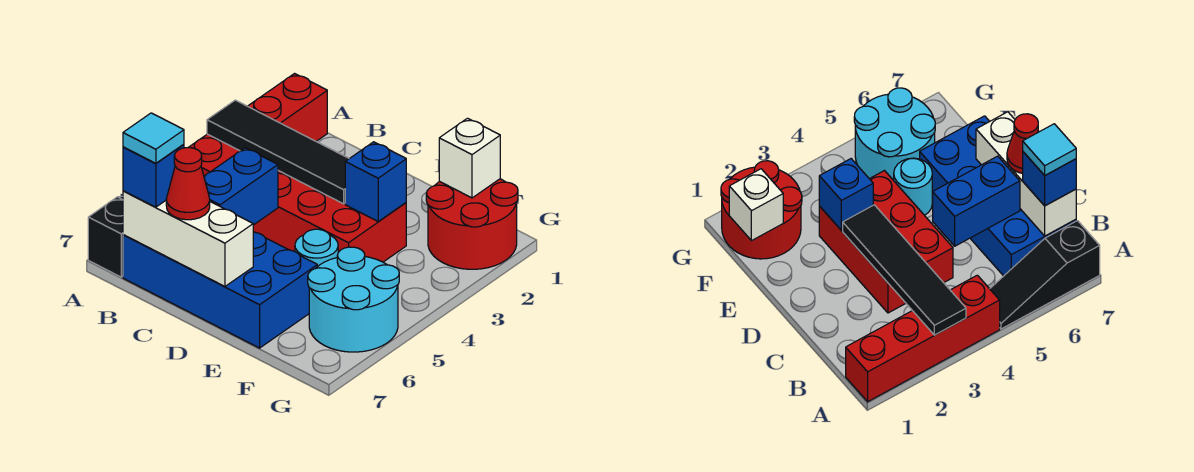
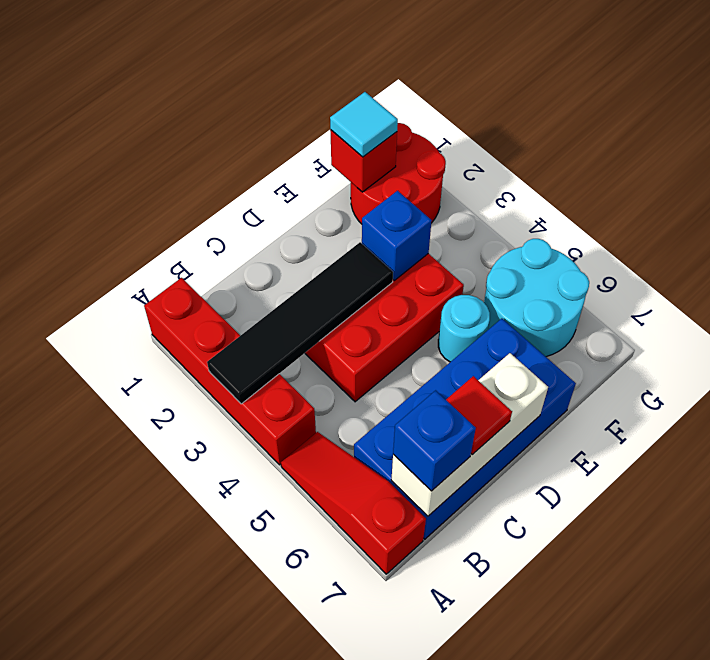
black 1x3 slope [88,196,123,277] -> red 1x3 slope [281,432,426,574]
cyan 1x1 tile [123,113,184,164] -> cyan 1x1 tile moved to [330,92,398,157]
blue 1x2 brick [204,148,278,225] -> none
red 1x1 cone [166,148,210,220] -> red 1x1 tile [446,376,512,455]
white 1x1 brick [439,118,500,198] -> red 1x1 brick [330,130,397,192]

